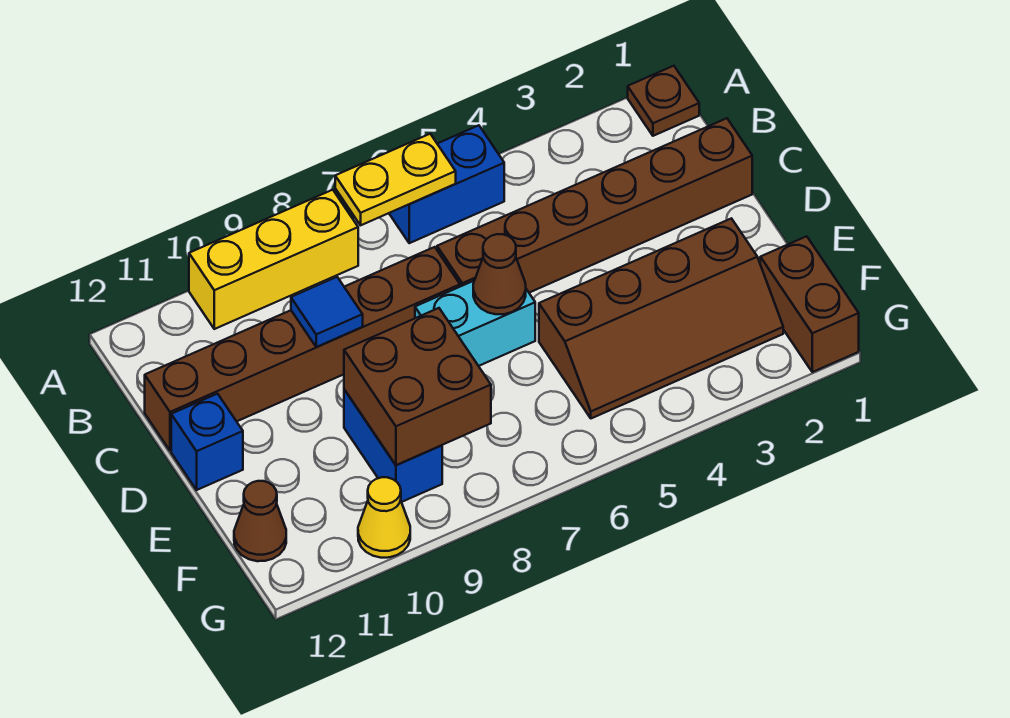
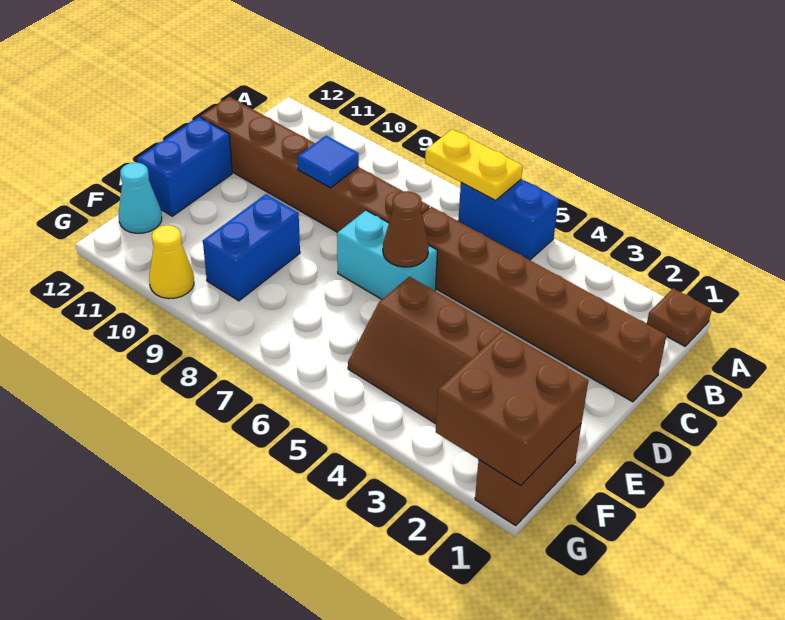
yellow 1x3 brick [189,190,358,329] -> none
blue 1x1 brick [171,394,243,490] -> blue 1x2 brick [137,117,232,216]
brown 2x2 brick [344,308,491,465] -> brown 2x2 brick moved to [436,330,589,486]
brown 1x1 cone [234,481,286,561] -> cyan 1x1 cone [119,162,162,233]

